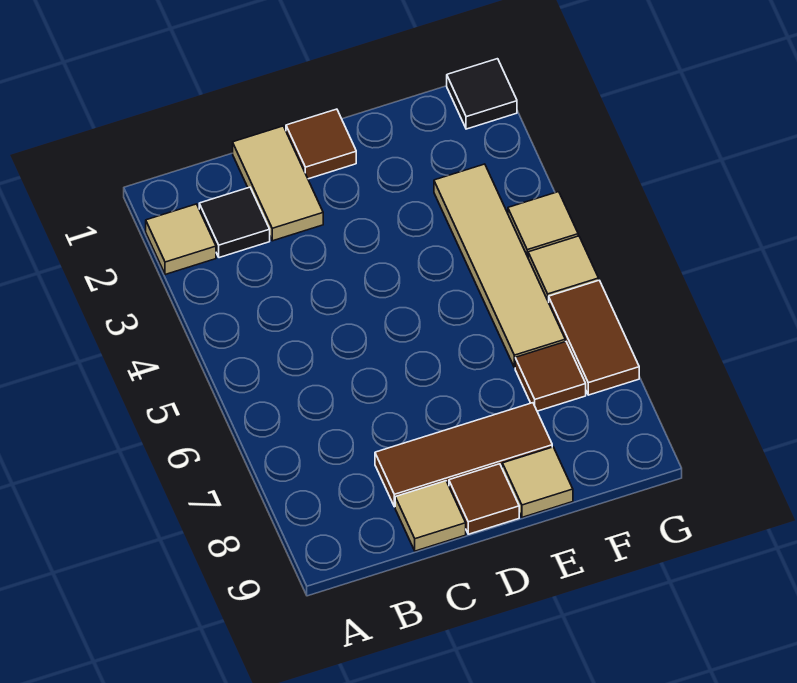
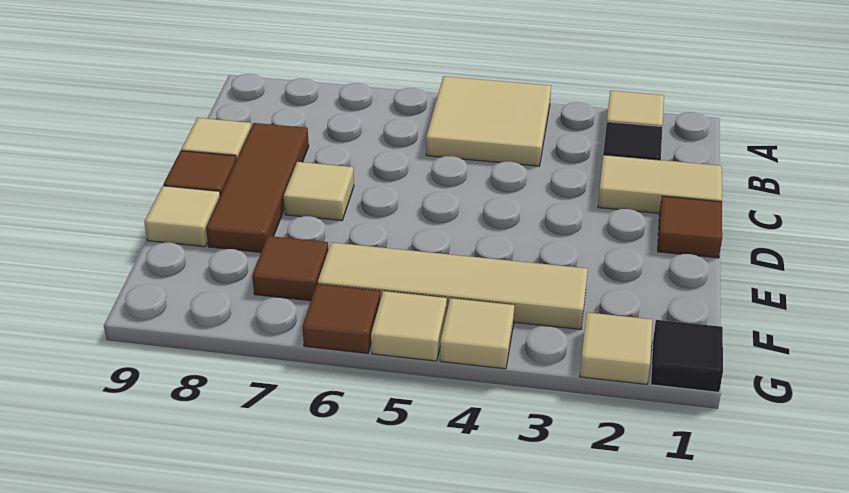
none -> tan 2x2 tile [426,76,551,166]
none -> tan 1x1 tile [284,162,354,220]
none -> tan 1x1 tile [580,312,652,384]
brown 1x2 tile [549,280,639,395] -> brown 1x1 tile [303,284,380,353]

